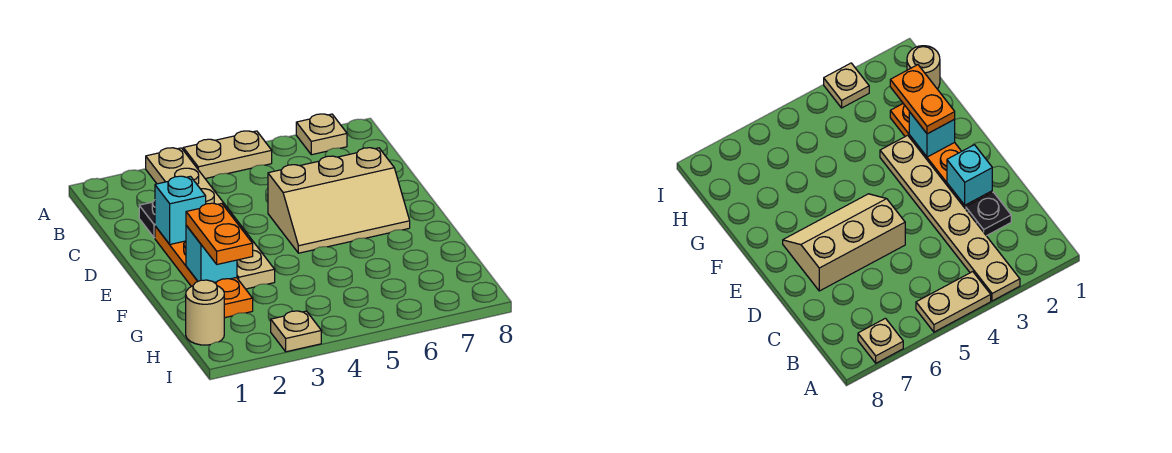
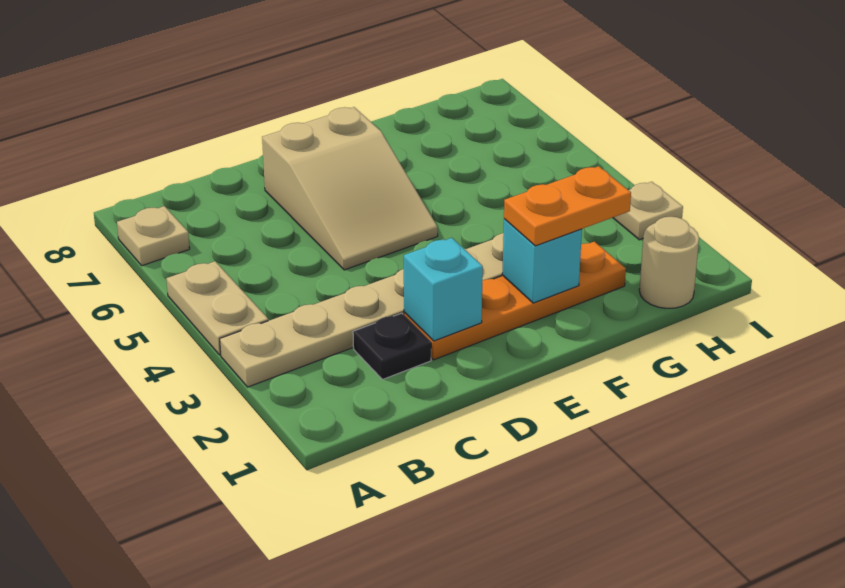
tan 2x3 slope [268,148,410,253] -> tan 2x3 slope turned to [262,107,438,270]

